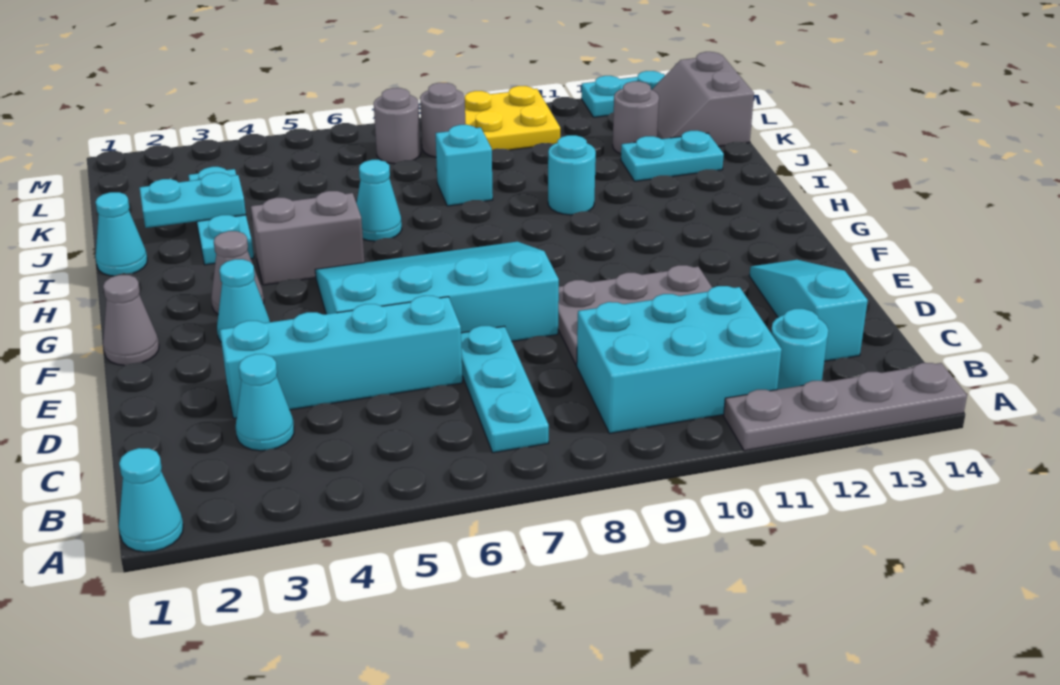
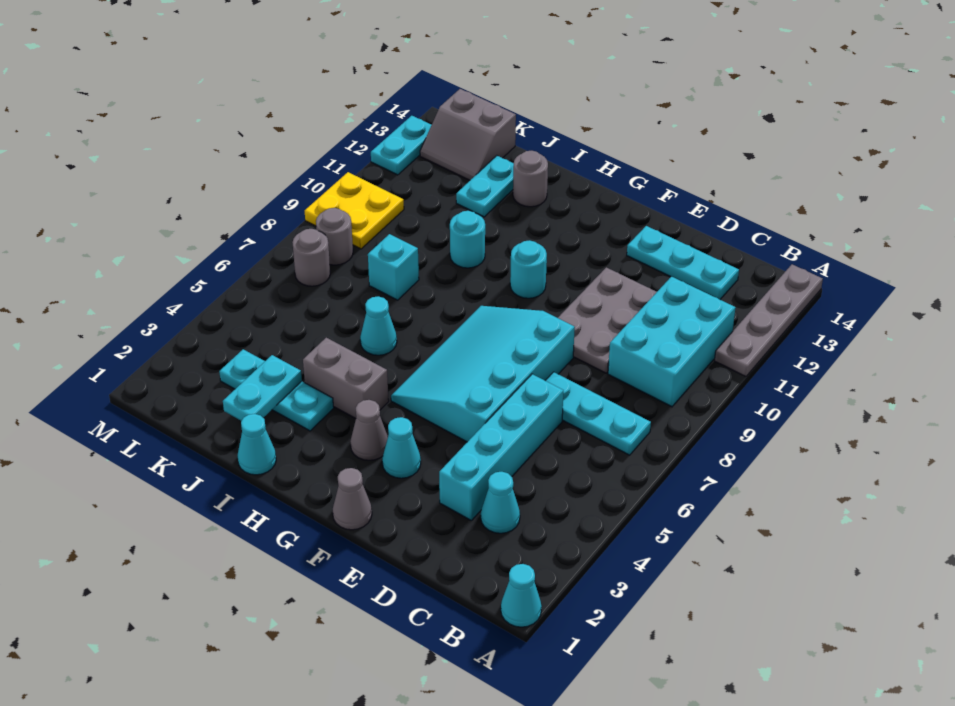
cyan 1x1 round brick [771,309,828,390] -> cyan 1x1 round brick moved to [510,240,547,298]
cyan 1x3 slope [749,260,868,361] -> cyan 1x3 plate [627,226,739,299]
grey 1x2 brick [251,191,364,285] -> grey 1x2 brick turned to [303,338,389,419]
grey 1x1 round brick [613,81,659,154] -> grey 1x1 round brick moved to [513,151,548,207]

